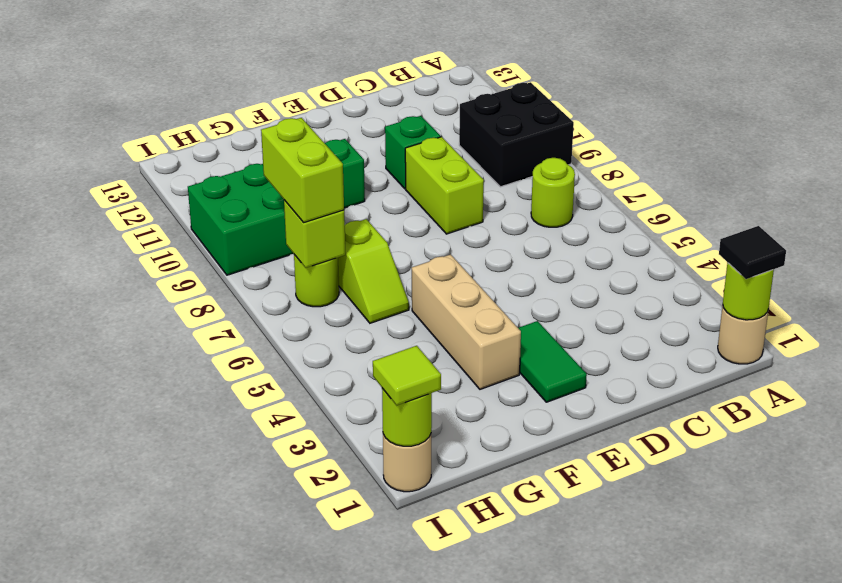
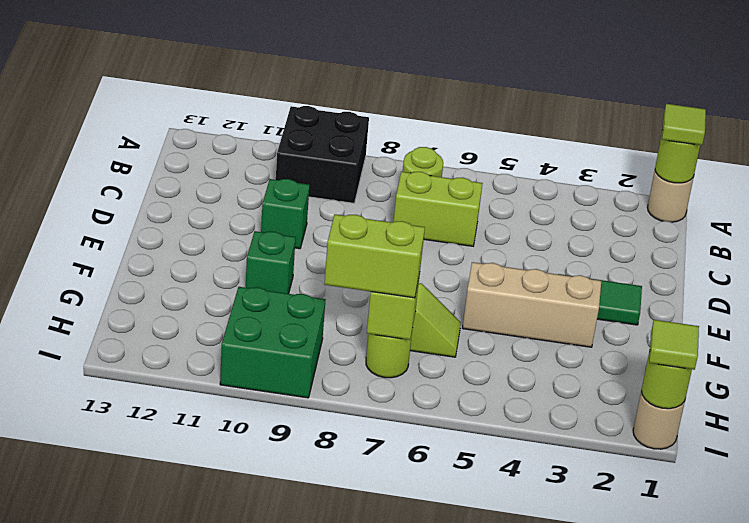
black 1x1 tile [719,226,786,279] -> lime 1x1 tile [662,104,706,145]
lime 1x2 brick [405,137,484,234] -> lime 1x2 brick moved to [394,172,483,246]

